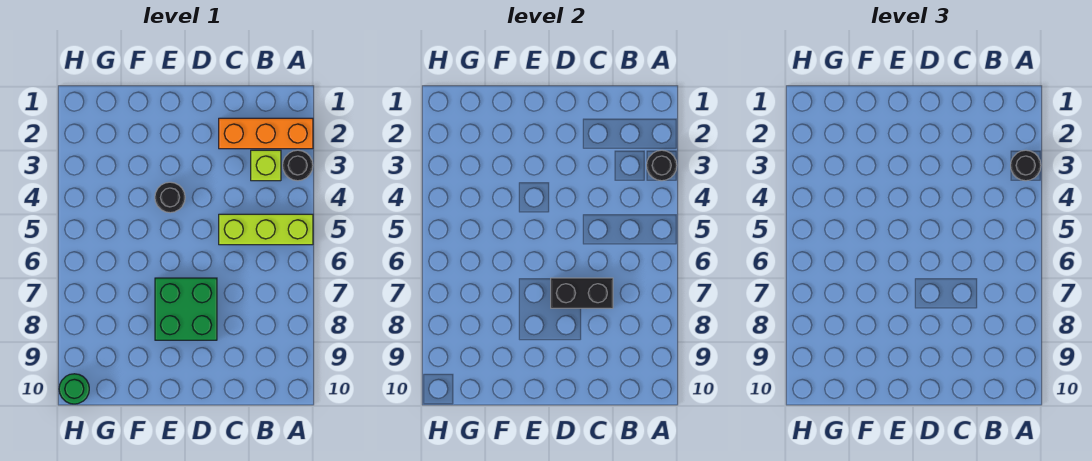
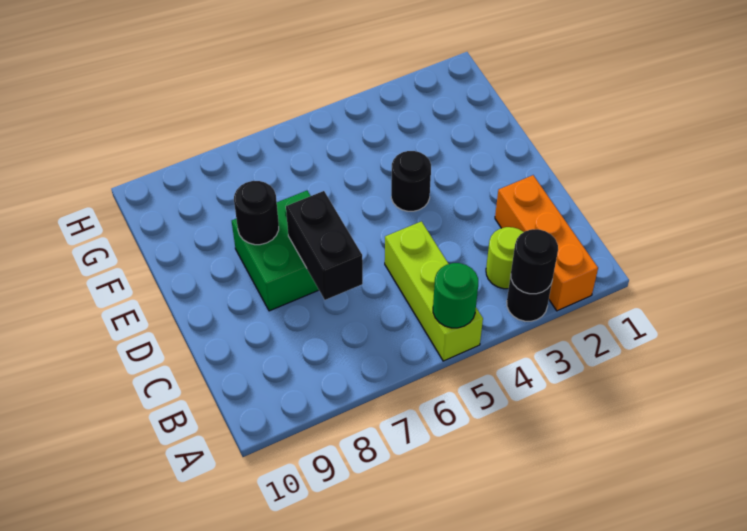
black 1x1 round brick [1011,150,1041,181] -> black 1x1 round brick moved to [234,181,279,245]
lime 1x1 brick [251,150,281,181] -> lime 1x1 round brick [486,227,523,289]
green 1x1 round brick [59,374,89,404] -> green 1x1 round brick moved to [433,263,478,328]

